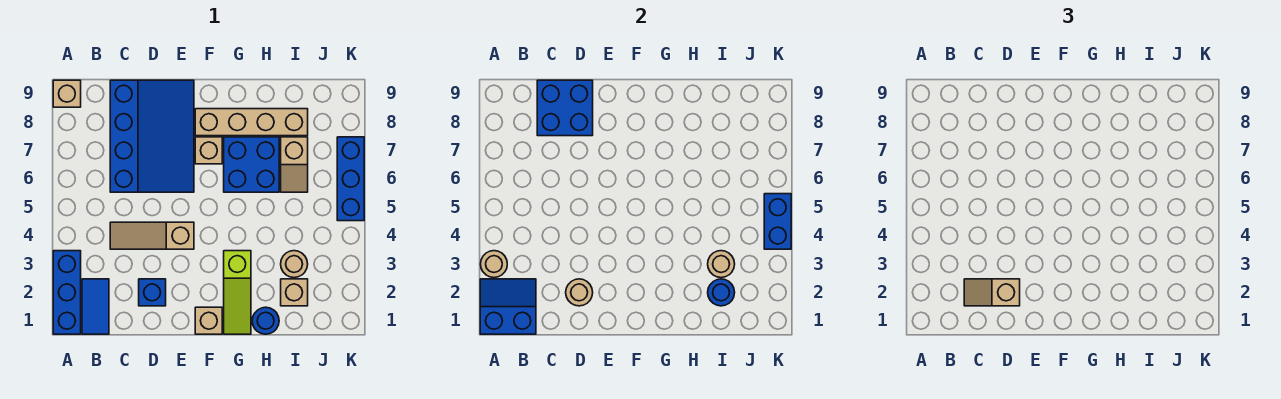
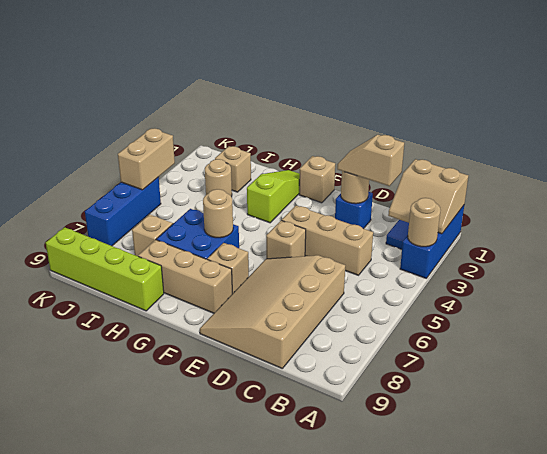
blue 2x2 slope [480,279,536,334] -> tan 2x2 slope [388,159,468,234]
tan 1x1 brick [53,80,81,107] -> tan 1x1 brick moved to [266,220,306,259]
tan 1x2 slope [964,279,1020,306] -> tan 1x2 slope turned to [337,135,404,186]
tan 1x3 slope [110,222,194,249] -> tan 1x3 brick [282,206,373,275]
blue 3x4 slope [110,80,194,192] -> tan 3x4 slope [200,255,345,368]
blue 2x2 brick [537,80,593,136] -> none
tan 1x4 brick [195,109,308,136] -> tan 1x3 brick [138,240,232,313]
blue 1x1 round brick [252,307,279,334] -> none
none -> lime 1x4 brick [46,227,164,311]
blue 1x1 round brick [708,279,735,306] -> none
tan 1x1 round brick [708,251,735,278] -> tan 1x1 round brick moved to [203,189,233,238]
blue 1x2 brick [764,194,791,249] -> tan 1x2 brick [118,128,175,190]

